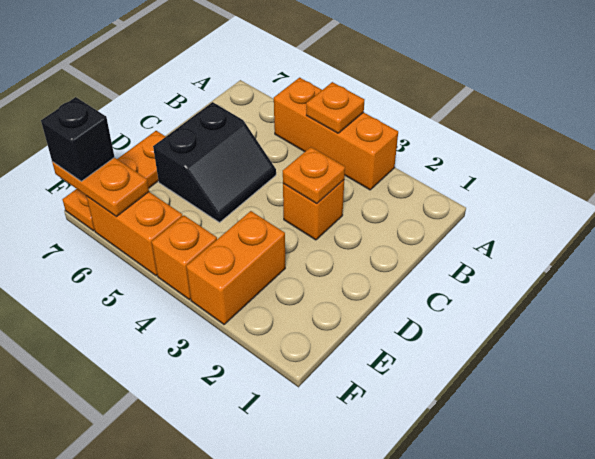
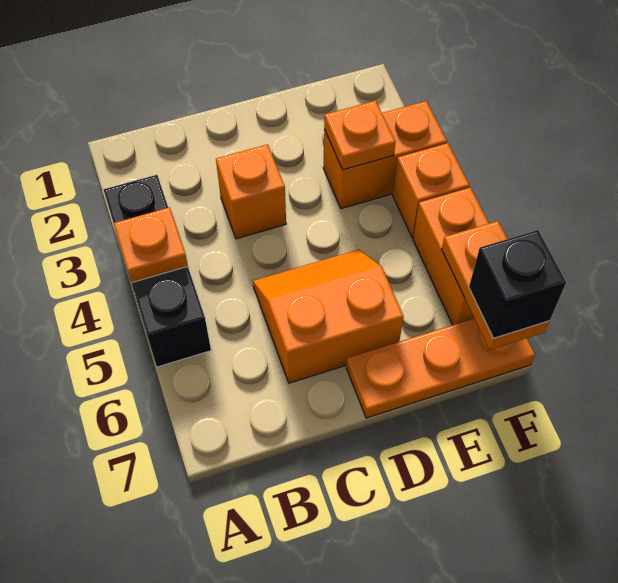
orange 1x3 brick [274,78,398,190] -> black 1x3 brick [104,175,211,367]
orange 1x1 plate [283,147,345,204] -> orange 1x1 plate moved to [324,101,396,170]
black 2x2 slope [153,102,276,222] -> orange 2x2 slope [253,250,404,383]

